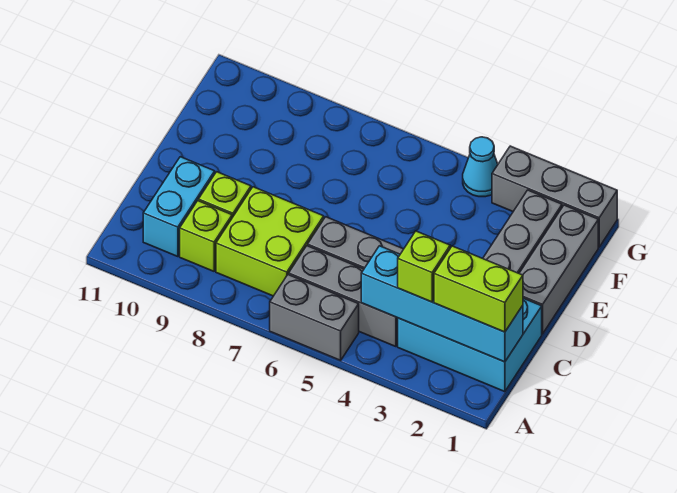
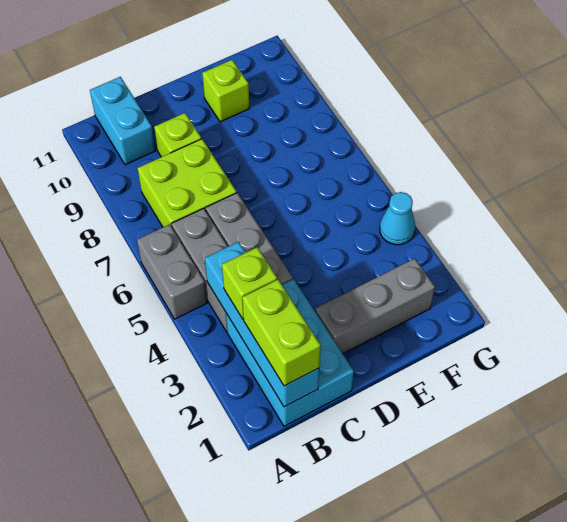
lime 1x1 brick [180,201,232,271] -> lime 1x1 brick moved to [202,60,249,122]
cyan 1x2 brick [143,157,215,257] -> cyan 1x2 brick turned to [90,77,156,165]
grey 1x3 brick [519,205,598,334] -> none
grey 1x3 brick [492,146,617,247] -> none

